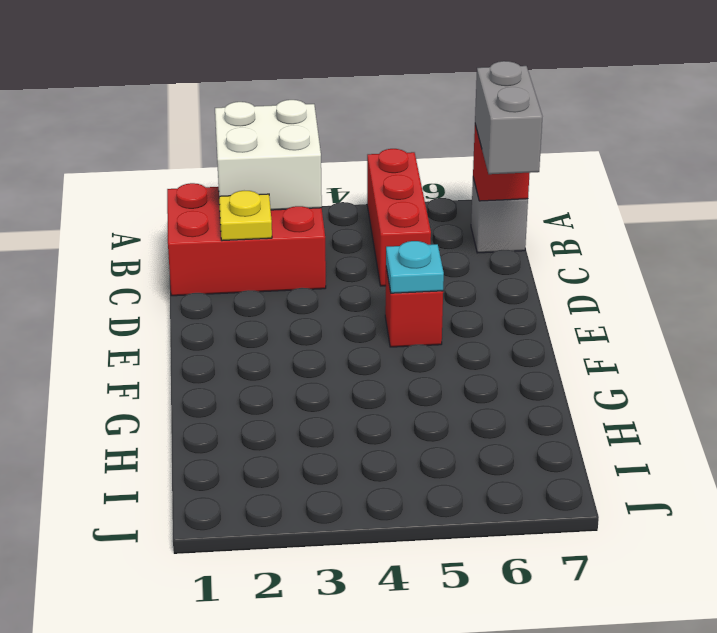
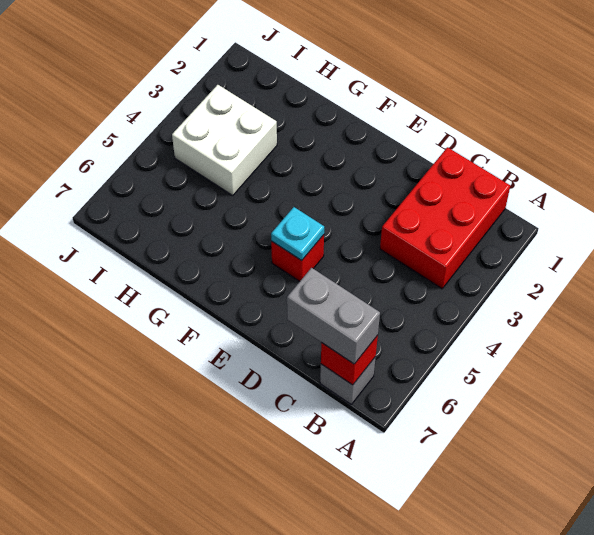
white 2x2 brick [215,100,322,210] -> white 2x2 brick moved to [172,85,277,195]
red 1x3 brick [367,149,431,286] -> none
yellow 1x1 plate [219,191,272,241] -> none

